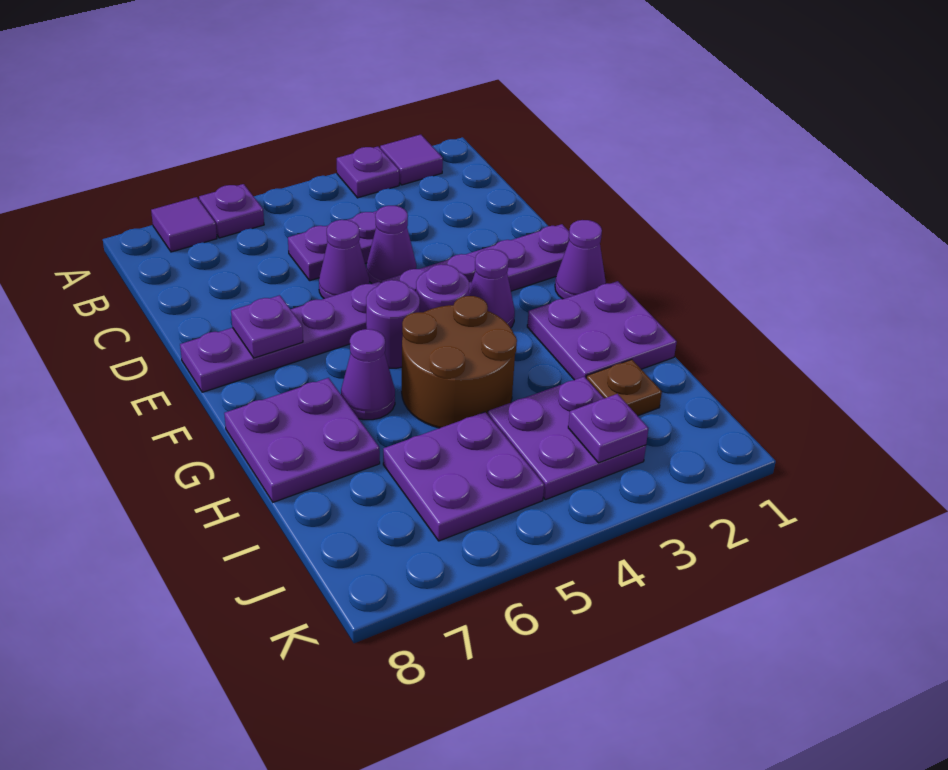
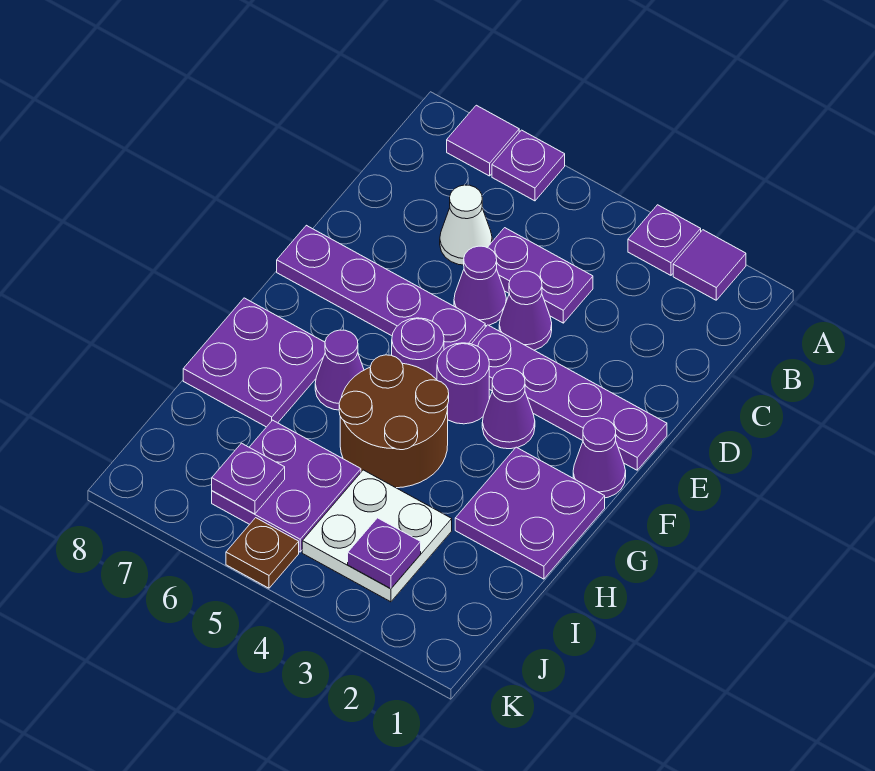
none -> white 1x1 cone [440,185,492,265]
purple 1x1 plate [231,295,303,358] -> purple 1x1 plate moved to [212,443,285,514]
brown 1x1 plate [586,359,662,416] -> brown 1x1 plate moved to [226,518,299,588]
purple 2x2 plate [488,377,646,500] -> white 2x2 plate [302,470,452,602]

